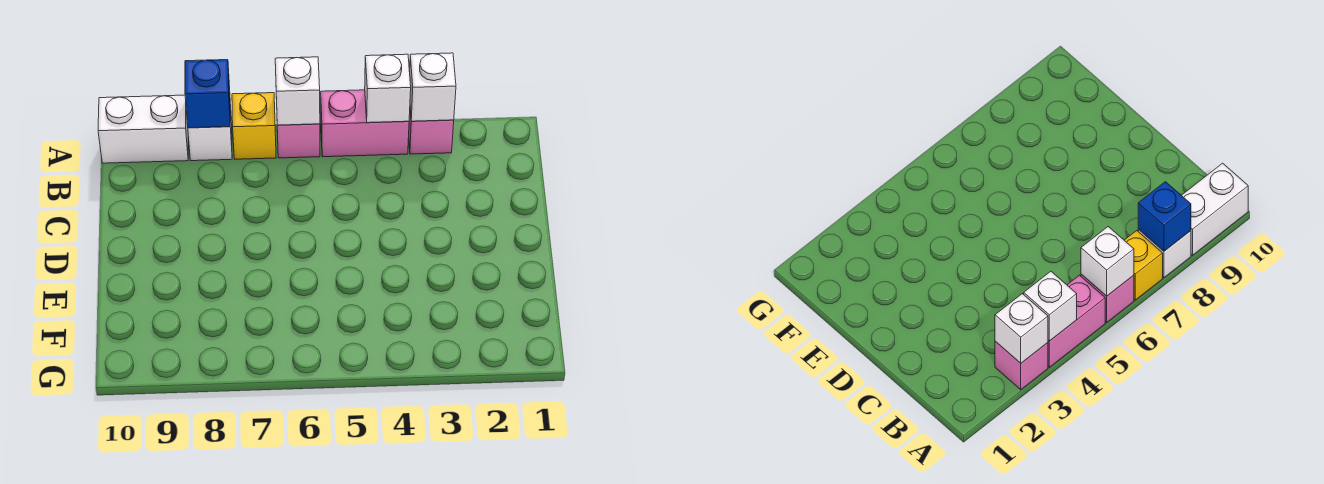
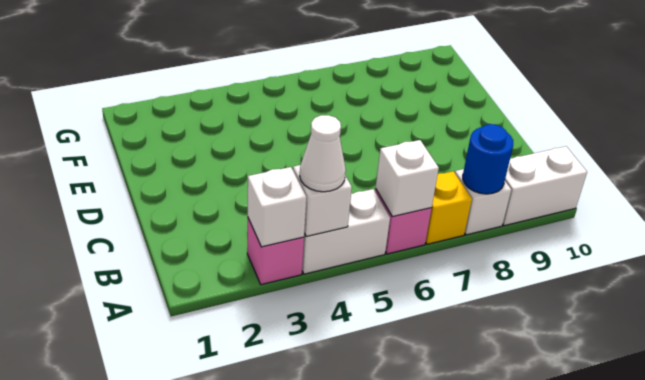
pink 1x2 brick [321,90,409,157] -> white 1x2 brick [302,189,390,274]
none -> white 1x1 cone [300,115,346,192]
blue 1x1 brick [185,60,230,128] -> blue 1x1 round brick [463,124,513,194]

